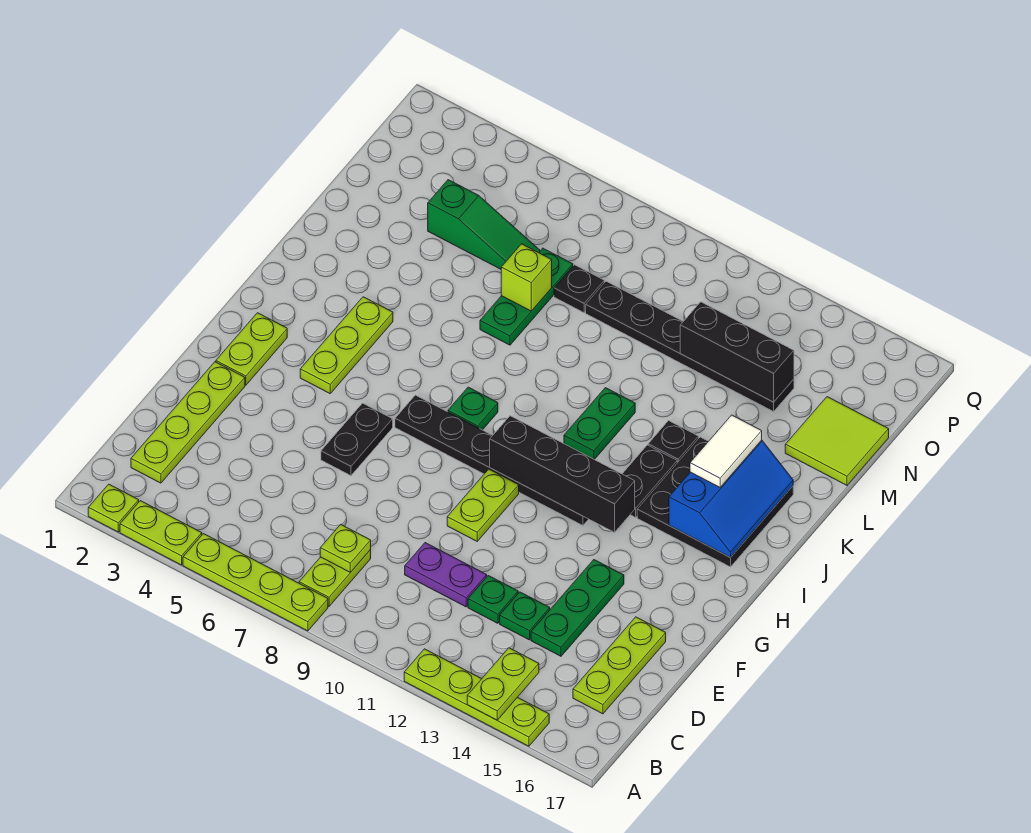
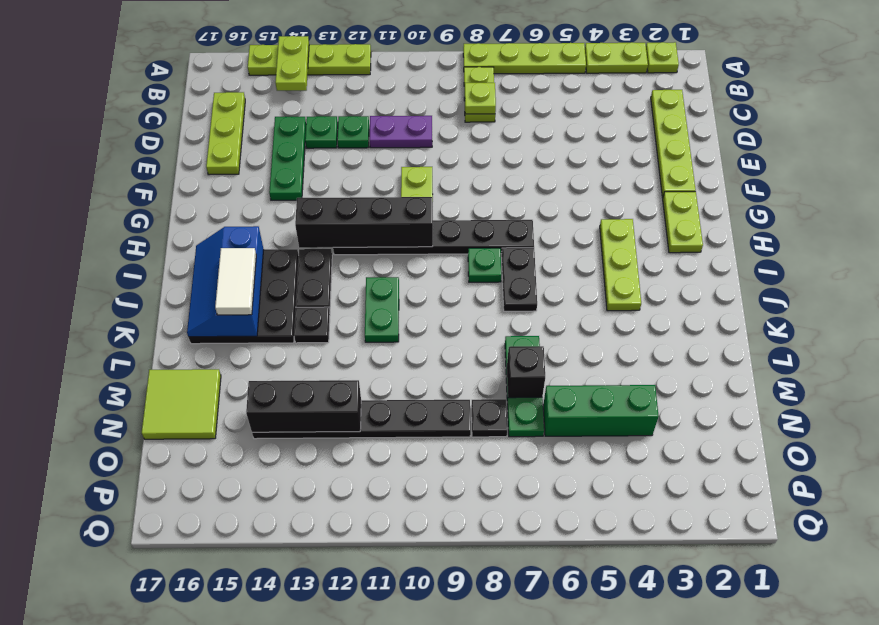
black 1x2 plate [321,403,393,476] -> black 1x2 plate moved to [502,248,537,311]
lime 1x1 brick [501,244,552,311] -> black 1x1 brick [507,346,545,398]
green 1x3 slope [428,180,540,269] -> green 1x3 brick [543,385,659,436]

